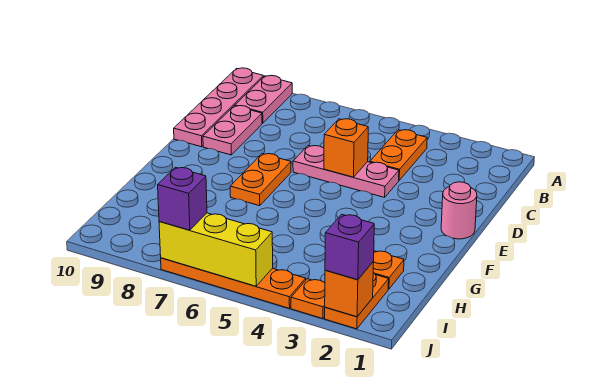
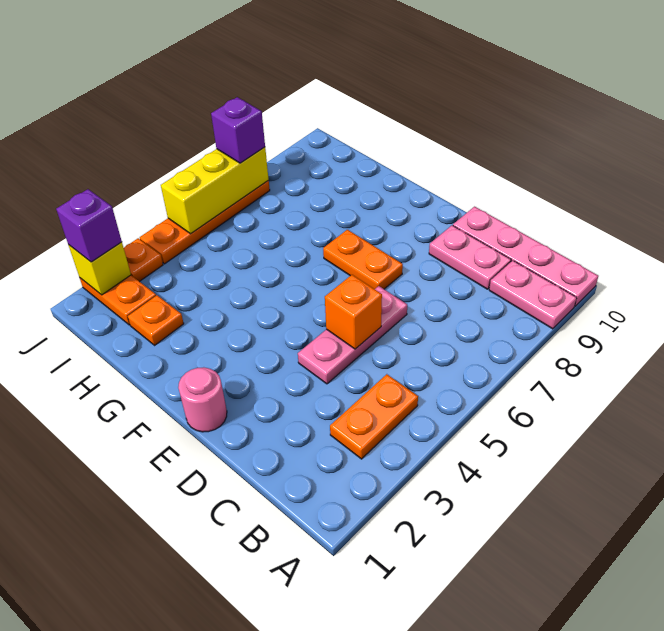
orange 1x2 plate [370,130,427,180] -> orange 1x2 plate turned to [330,374,418,459]
orange 1x1 brick [325,262,374,317] -> yellow 1x1 brick [69,242,131,295]

